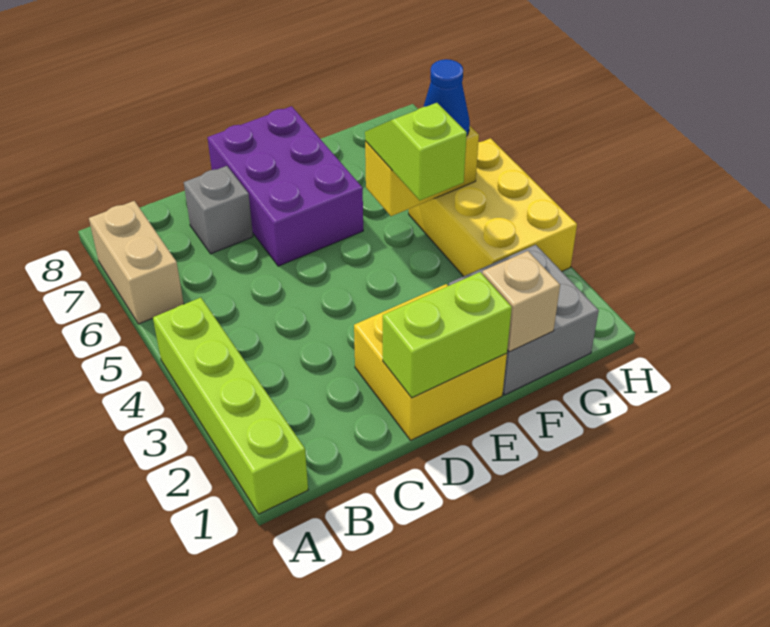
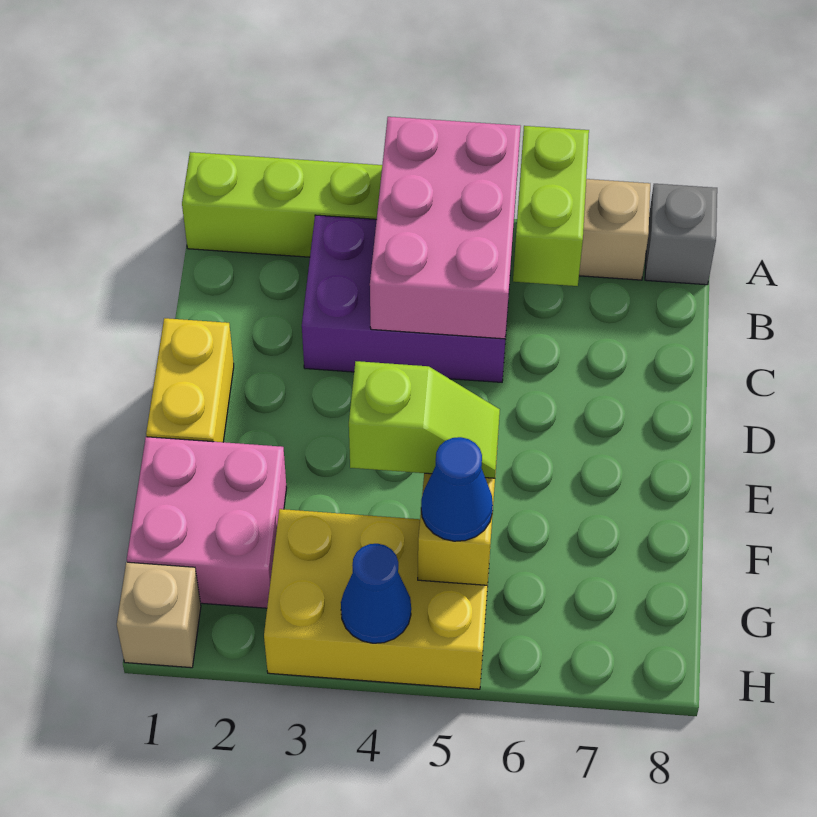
none -> pink 2x3 brick [370,117,521,339]
grey 1x1 brick [184,166,253,254] -> grey 1x1 brick moved to [645,184,717,285]
yellow 2x2 brick [354,284,507,440] -> yellow 1x2 brick [146,318,234,442]
lime 1x2 brick [383,272,512,398] -> lime 1x2 brick moved to [513,126,589,286]
purple 2x3 brick [208,106,363,266] -> purple 2x3 brick moved to [302,215,512,382]
grey 2x2 brick [448,245,599,395] -> pink 2x2 brick [127,437,287,608]
tan 1x1 brick [482,251,560,352] -> tan 1x1 brick moved to [117,562,201,668]
none -> blue 1x1 cone [341,544,411,643]

